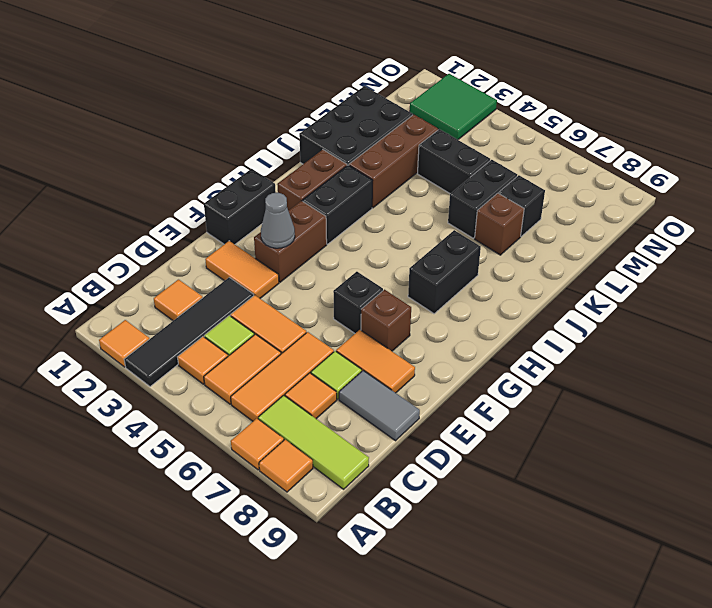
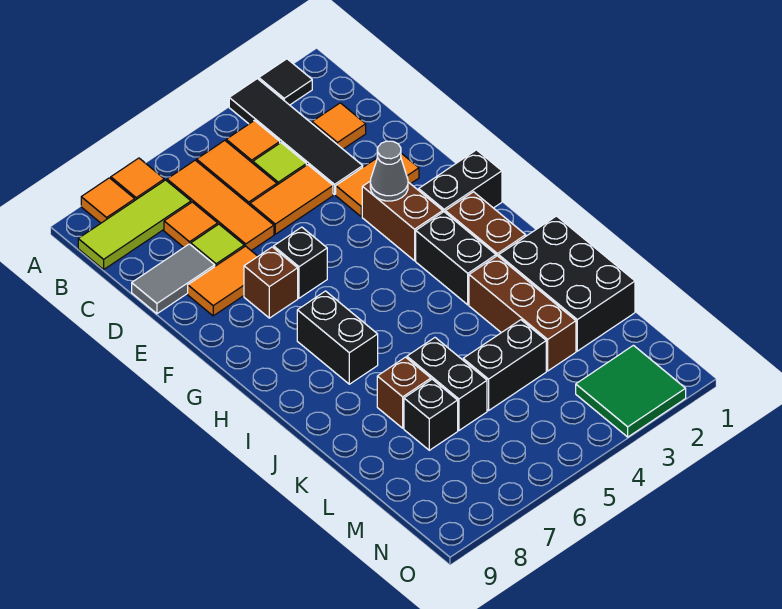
orange 1x1 tile [99,320,149,367] -> black 1x1 tile [259,59,312,105]
black 1x2 brick [204,169,276,244] -> black 1x2 brick turned to [419,150,502,212]

